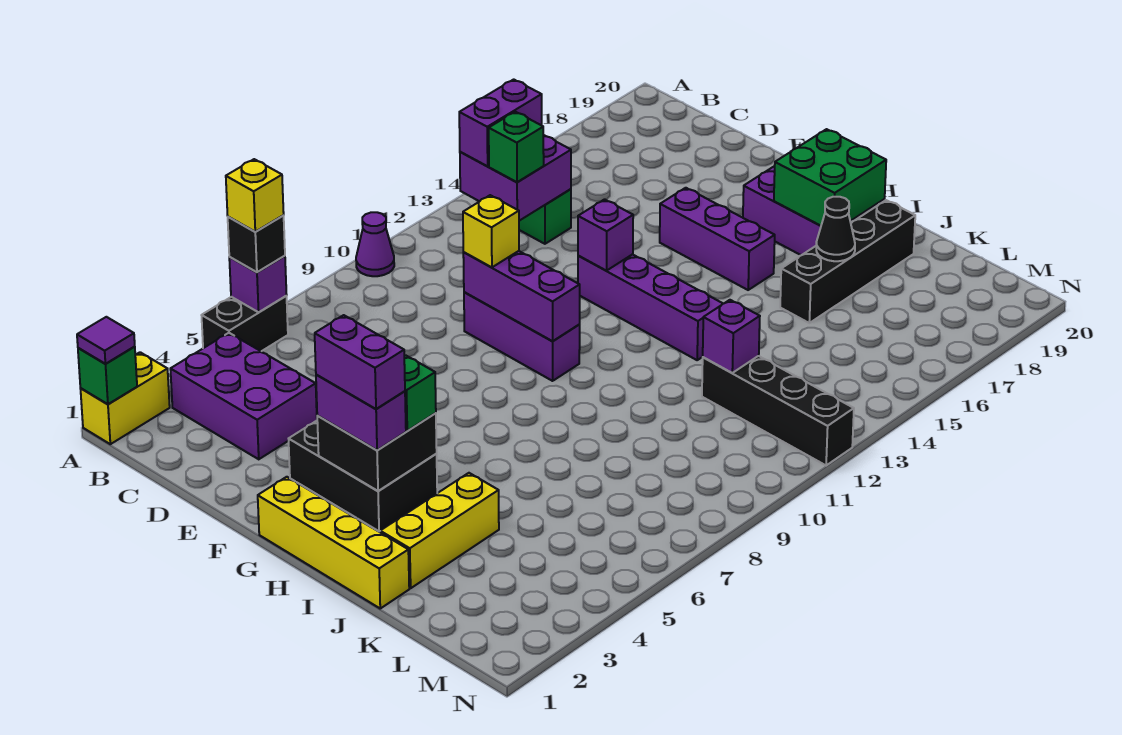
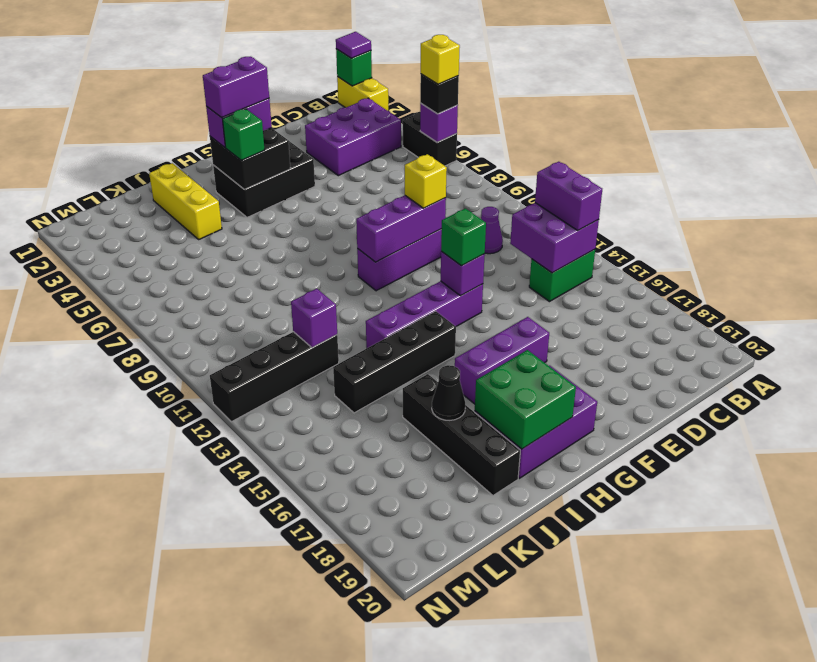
purple 1x1 cone [356,212,394,276] -> purple 1x1 cone moved to [481,207,503,254]
green 1x1 brick [489,112,544,182] -> green 1x1 brick moved to [441,208,486,266]
yellow 1x4 brick [258,477,409,608] -> none
none -> black 1x4 brick [333,311,456,413]

